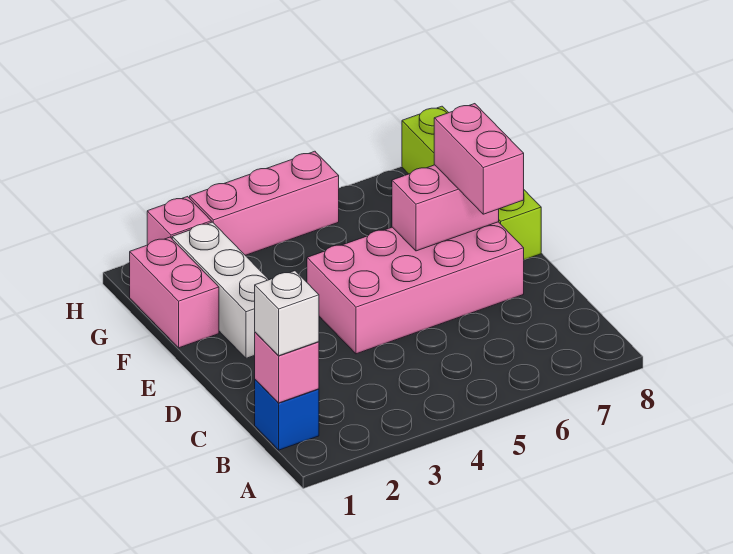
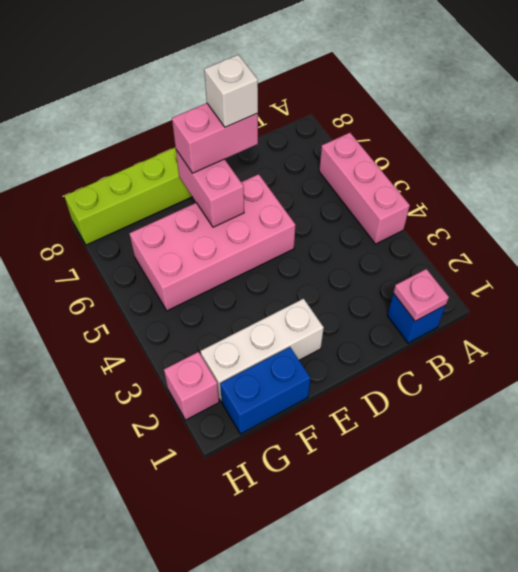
pink 1x1 brick [255,332,319,403] -> pink 1x1 plate [393,269,449,321]
white 1x1 brick [255,271,319,356] -> white 1x1 brick moved to [204,55,258,127]
pink 2x4 brick [307,222,524,354] -> pink 2x4 brick turned to [129,174,295,311]
pink 1x2 brick [130,237,219,348] -> blue 1x2 brick [220,347,311,434]
pink 1x3 brick [190,151,339,255] -> pink 1x3 brick moved to [319,133,410,244]

